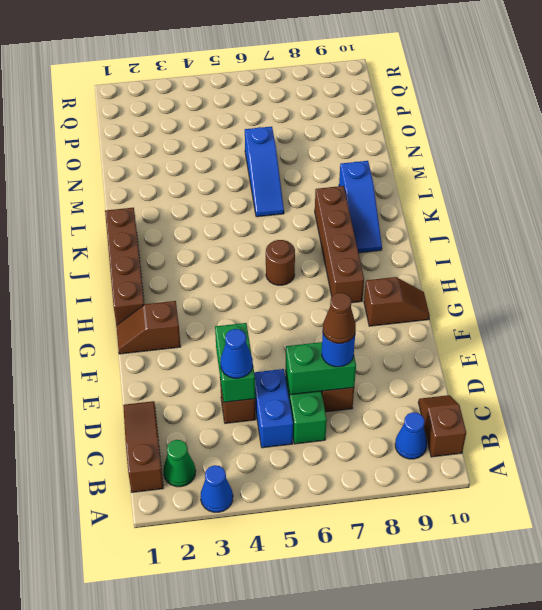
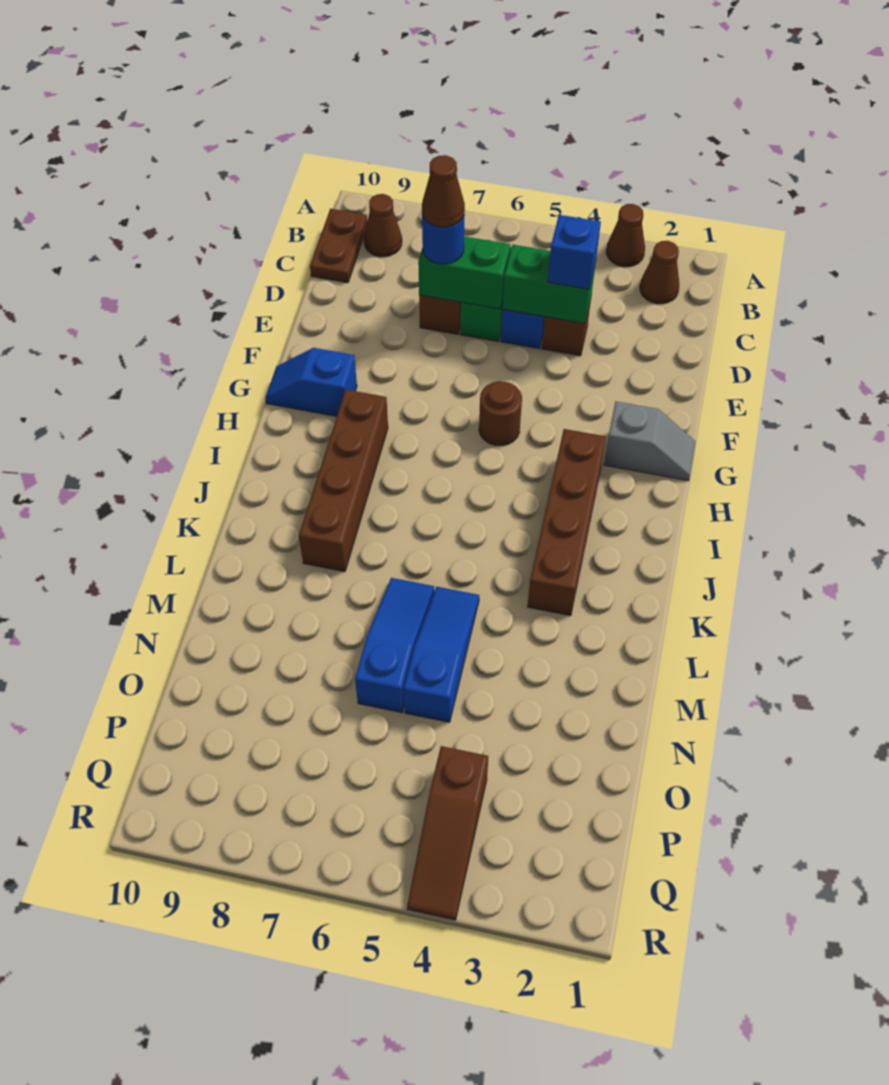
blue 1x1 cone [200,465,233,512] -> brown 1x1 cone [606,204,645,267]
brown 1x3 slope [123,401,163,492] -> brown 1x3 slope moved to [407,746,488,920]
green 1x1 cone [163,440,196,487] -> brown 1x1 cone [640,241,679,304]
blue 1x1 cone [395,412,427,459] -> brown 1x1 cone [364,194,402,257]
brown 1x2 slope [418,395,466,457] -> brown 1x2 plate [310,209,367,283]
green 1x2 brick [215,323,255,402] -> green 1x2 brick turned to [503,245,596,324]
blue 1x1 cone [220,329,253,378] -> blue 1x1 brick [548,215,601,289]
brown 1x2 slope [116,301,181,354] -> grey 1x2 slope [604,401,696,481]
brown 1x2 slope [364,277,430,326] -> blue 1x2 slope [265,348,357,416]
brown 1x4 brick [105,208,144,325] -> brown 1x4 brick moved to [527,429,606,616]
brown 1x1 round brick [266,240,295,285] -> brown 1x1 round brick moved to [479,381,522,446]
blue 1x3 slope [339,161,382,253] -> blue 1x3 slope moved to [403,587,479,722]

